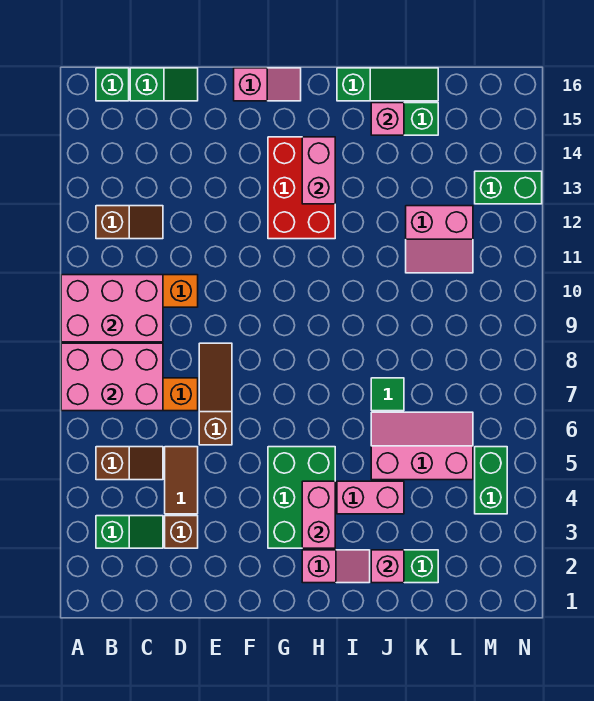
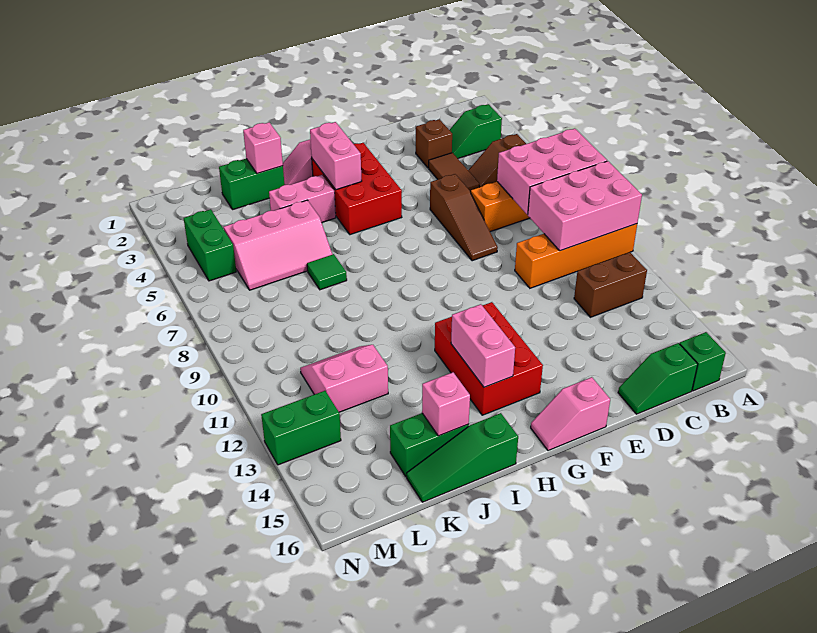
brown 1x2 slope [96,206,163,239] -> brown 1x2 brick [574,252,647,317]
green 2x3 brick [268,447,335,548] -> red 2x3 brick [312,143,402,235]

